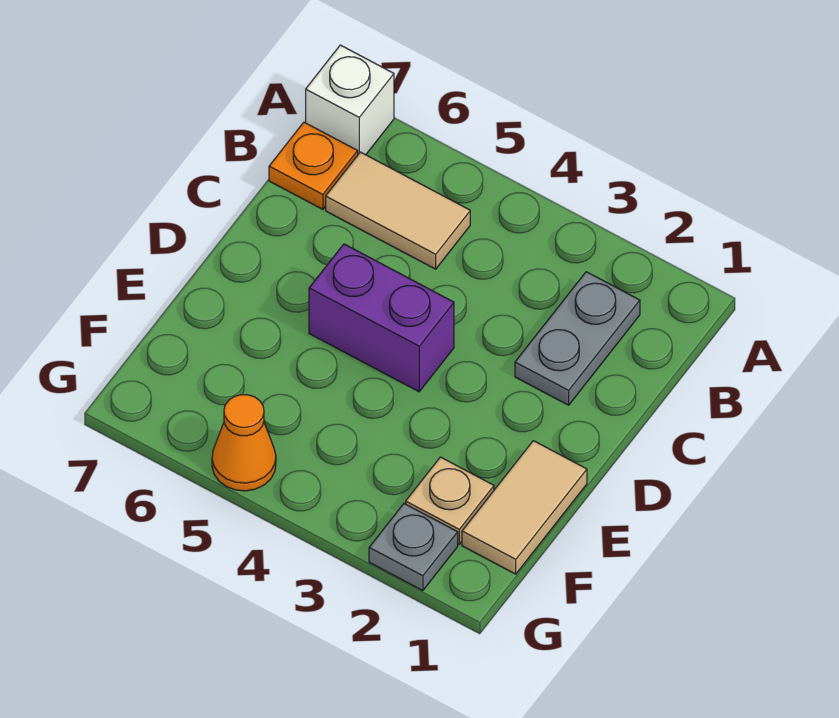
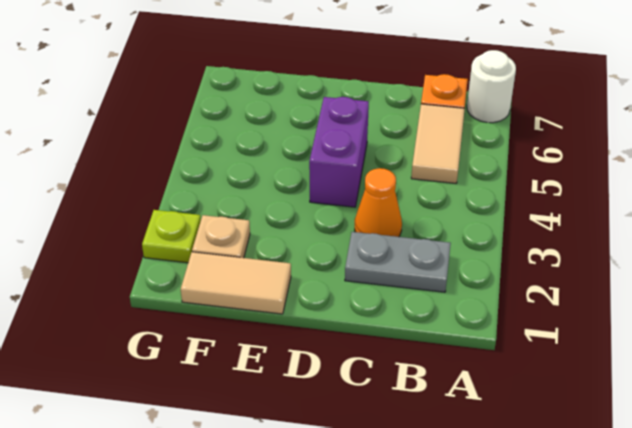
white 1x1 brick [306,45,394,155] -> white 1x1 round brick [467,50,516,123]
grey 1x1 plate [369,504,458,591] -> lime 1x1 plate [142,210,201,263]
orange 1x1 cone [212,395,276,491] -> orange 1x1 cone moved to [355,168,402,237]

